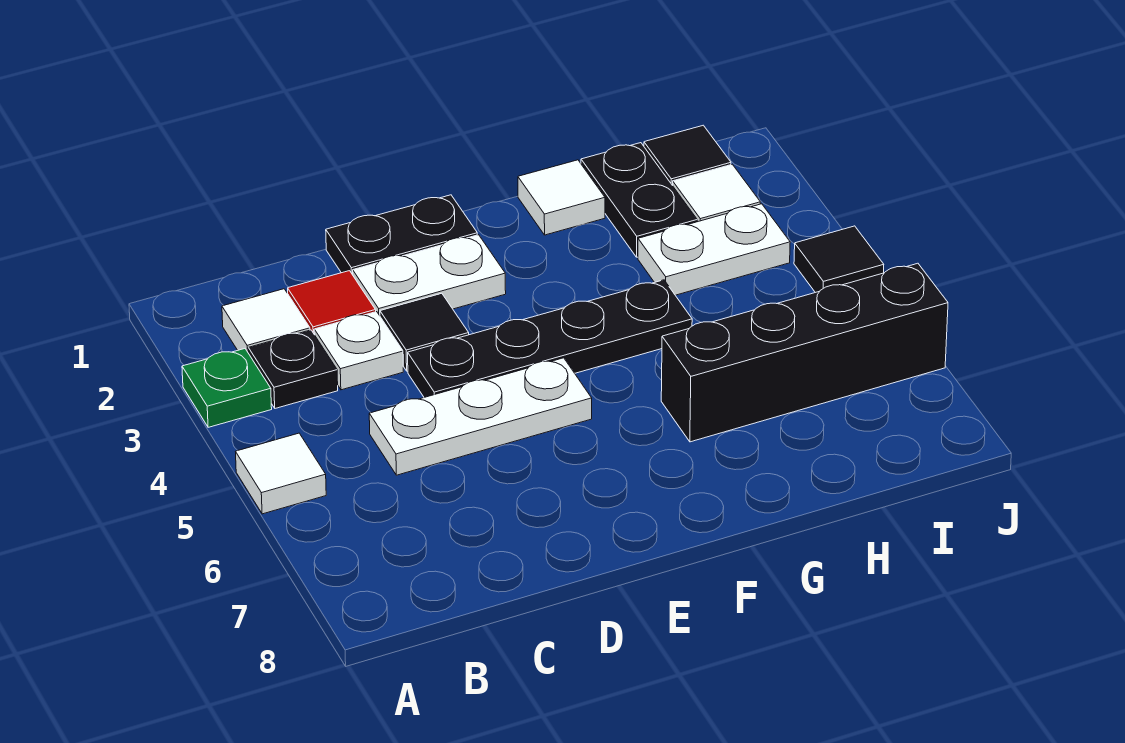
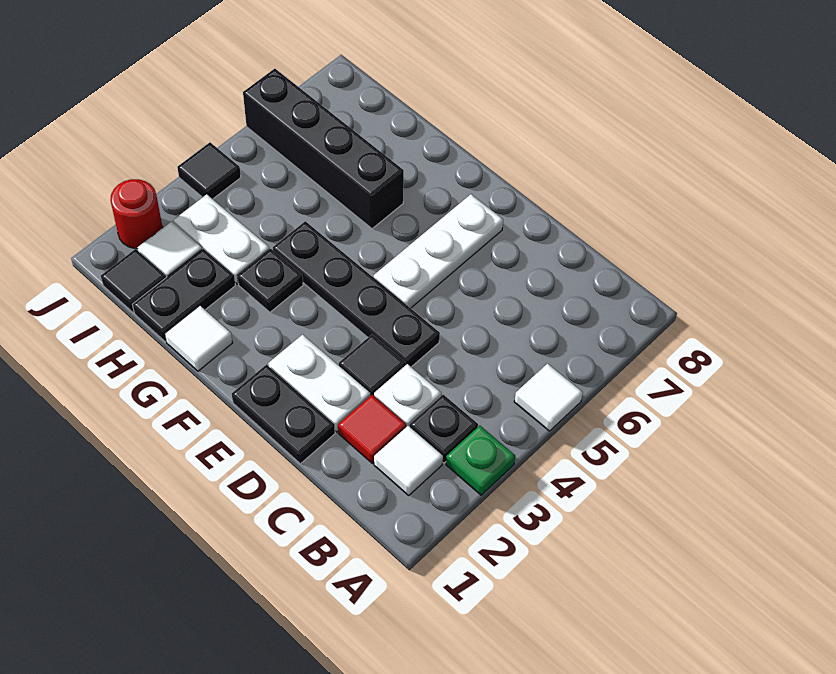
white 1x3 plate [369,358,592,475] -> white 1x3 plate turned to [374,194,503,308]
none -> black 1x1 plate [238,249,303,312]
none -> red 1x1 round brick [110,179,163,249]

